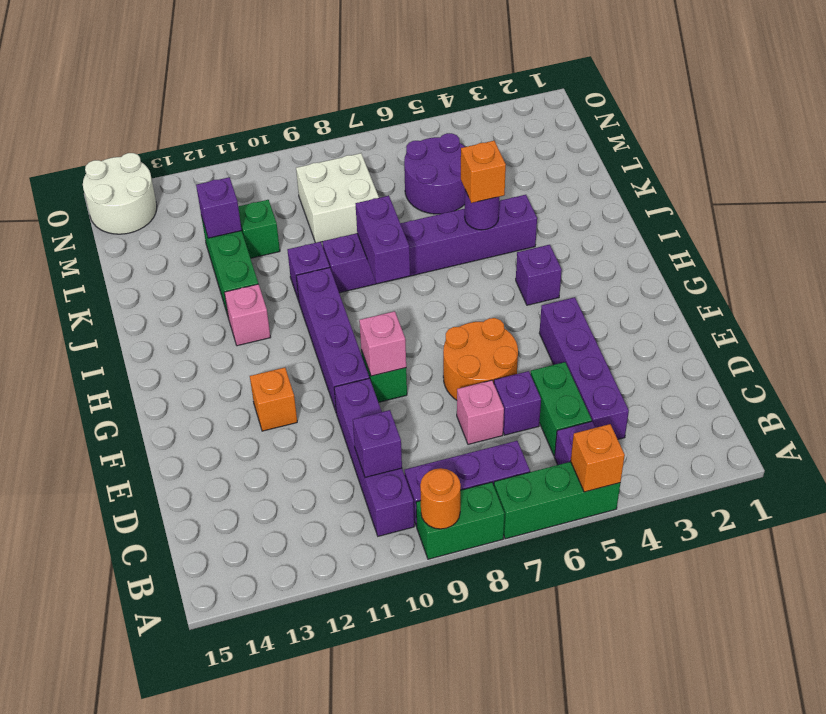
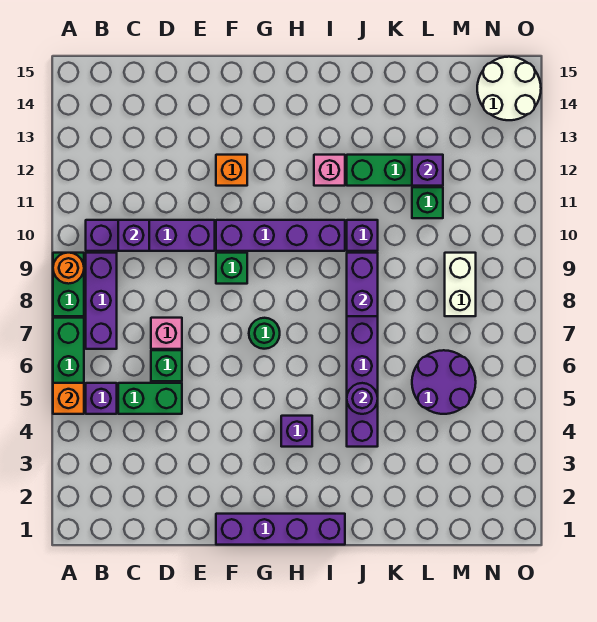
purple 1x4 brick [539,297,629,439] -> purple 1x4 brick moved to [216,514,345,545]
purple 1x1 brick [494,371,541,435] -> green 1x1 brick [151,350,182,381]
orange 2x2 round brick [443,318,518,400] -> none
pink 1x1 brick [359,311,406,376] -> none
none -> green 1x1 round brick [249,318,280,349]
purple 1x2 brick [356,196,410,284] -> purple 1x2 brick turned to [347,253,378,316]
orange 1x1 brick [461,141,506,203] -> none
white 2x2 brick [296,153,379,243] -> white 1x2 brick [445,253,476,316]

